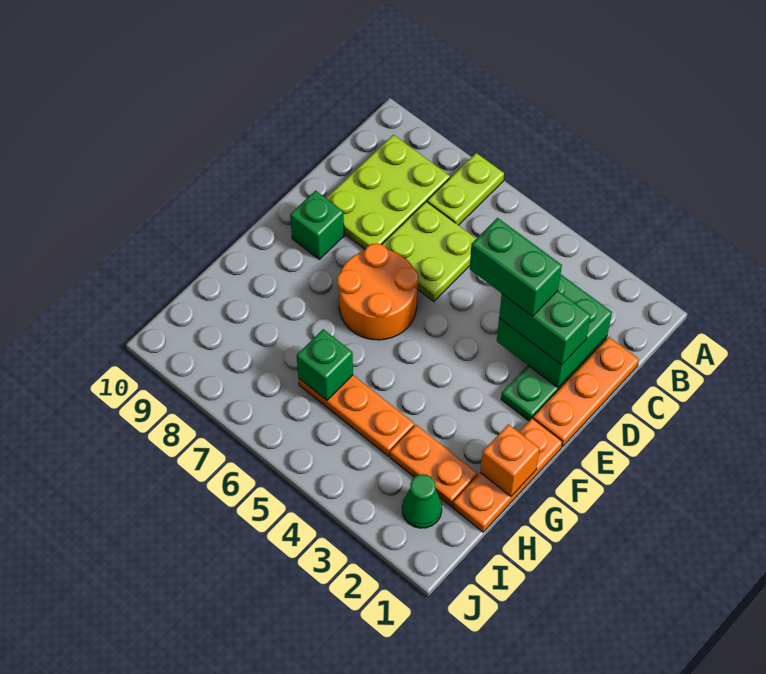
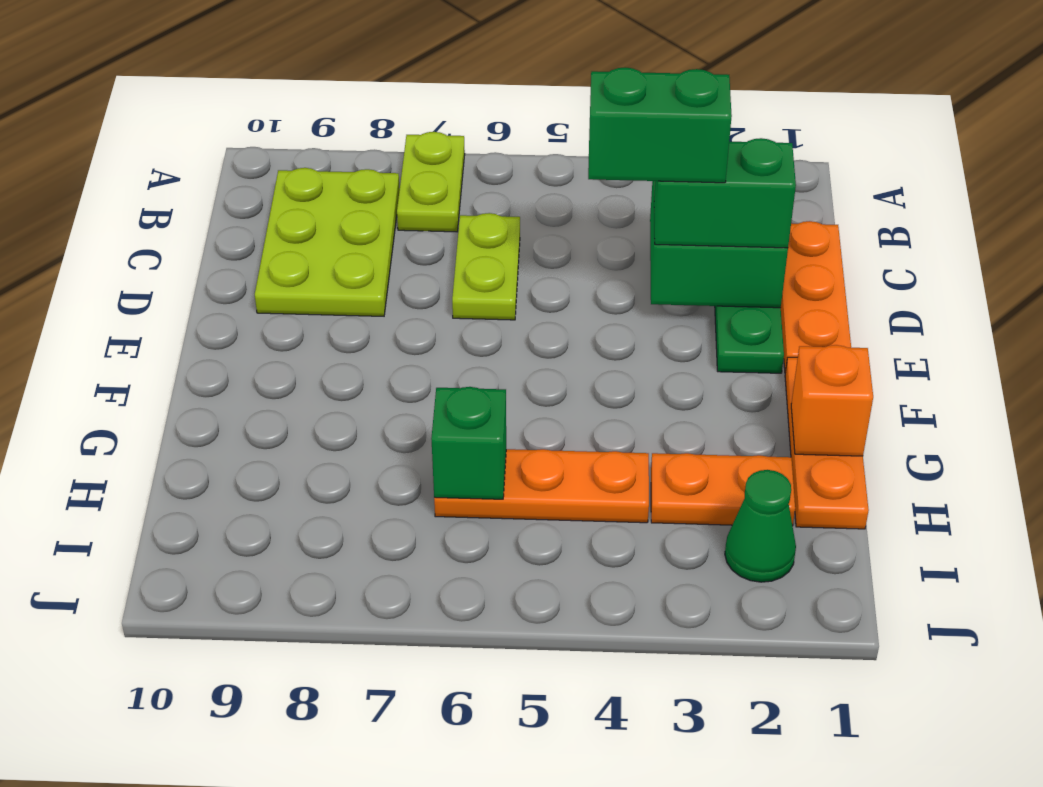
lime 2x2 plate [382,202,476,301] -> lime 1x2 plate [452,213,520,320]
orange 2x2 round brick [337,243,418,340] -> none
green 1x1 brick [290,190,344,259] -> none

